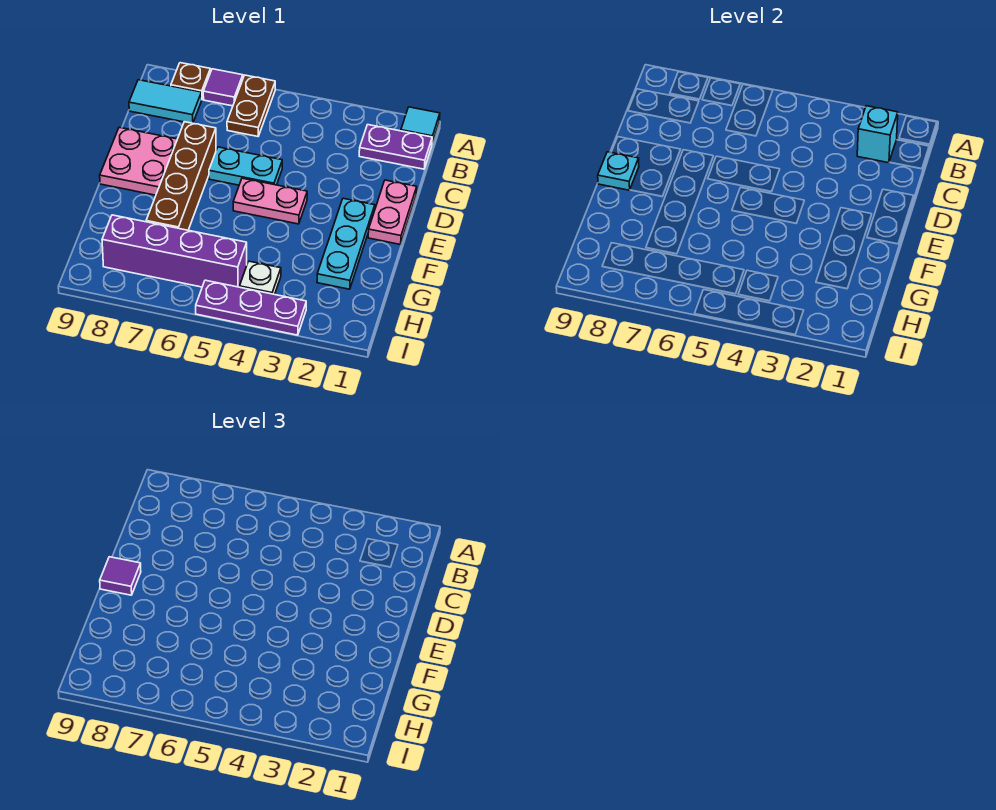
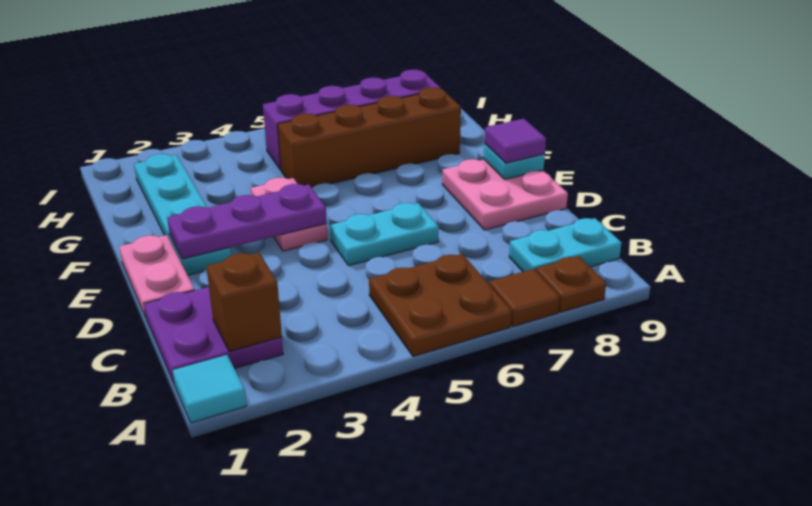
brown 1x2 plate [227,75,275,136] -> brown 2x2 plate [369,254,512,357]
purple 1x1 tile [203,69,243,106] -> brown 1x1 tile [489,269,560,327]
purple 1x2 plate [359,125,432,169] -> purple 2x2 plate [144,287,283,385]
cyan 1x1 brick [857,106,898,163] -> brown 1x1 brick [206,253,282,352]
cyan 1x2 tile [129,80,202,123] -> cyan 1x2 plate [509,218,621,272]
brown 1x4 brick [146,122,216,230] -> brown 1x4 brick turned to [278,87,461,188]
cyan 1x3 plate [317,198,375,289] -> cyan 1x4 plate [134,154,231,275]
pink 1x2 plate [233,178,307,224] -> pink 1x2 plate turned to [251,178,327,251]
white 1x1 plate [240,261,281,294] -> none
purple 1x3 plate [196,280,306,335] -> purple 1x3 plate moved to [167,184,327,259]

